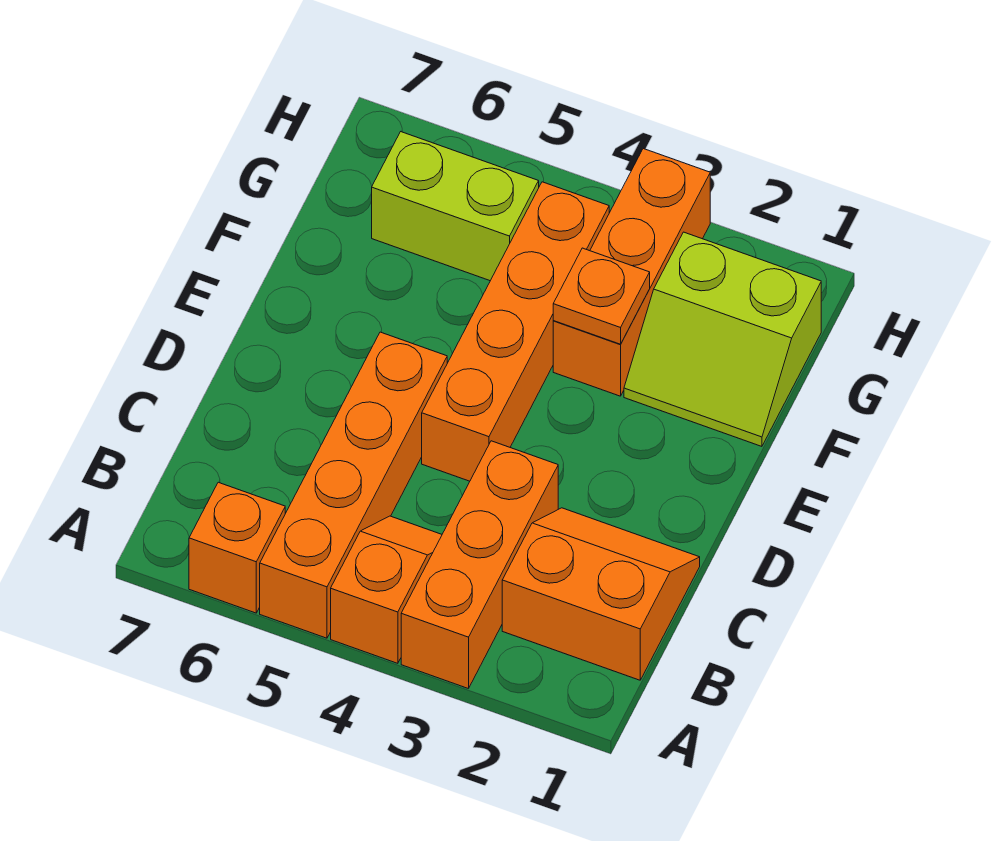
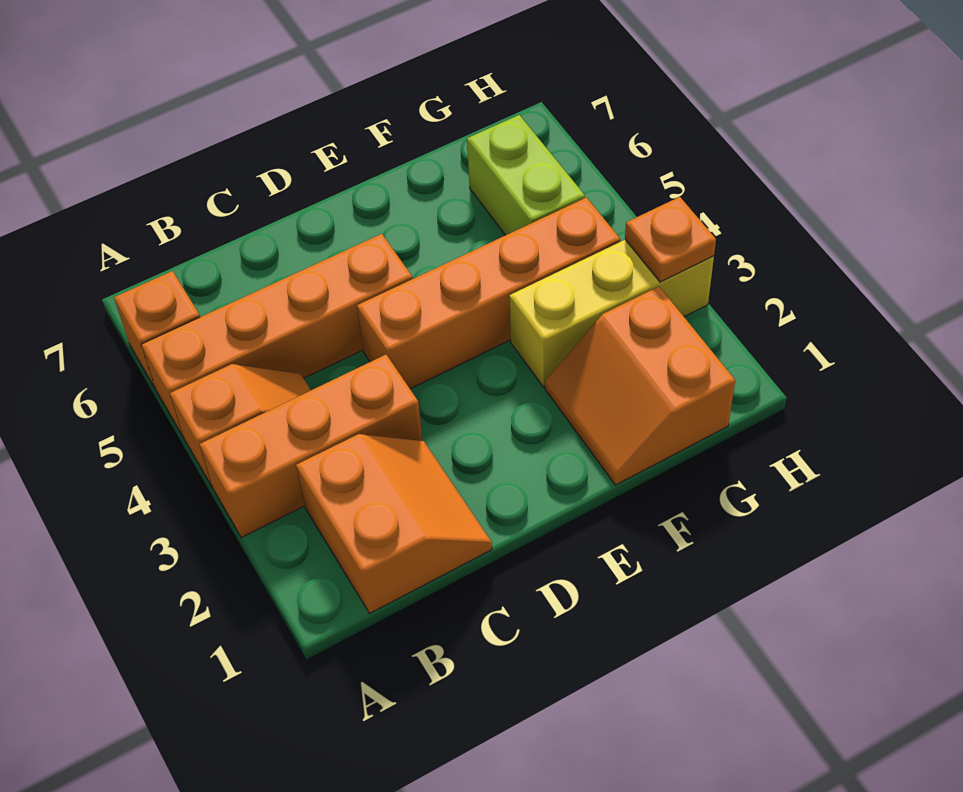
lime 2x2 slope [624,232,821,446] -> orange 2x2 slope [545,287,735,485]
orange 1x3 brick [553,149,710,396] -> yellow 1x3 brick [509,240,714,387]
orange 1x1 plate [553,248,650,344] -> orange 1x1 plate moved to [625,197,716,282]

